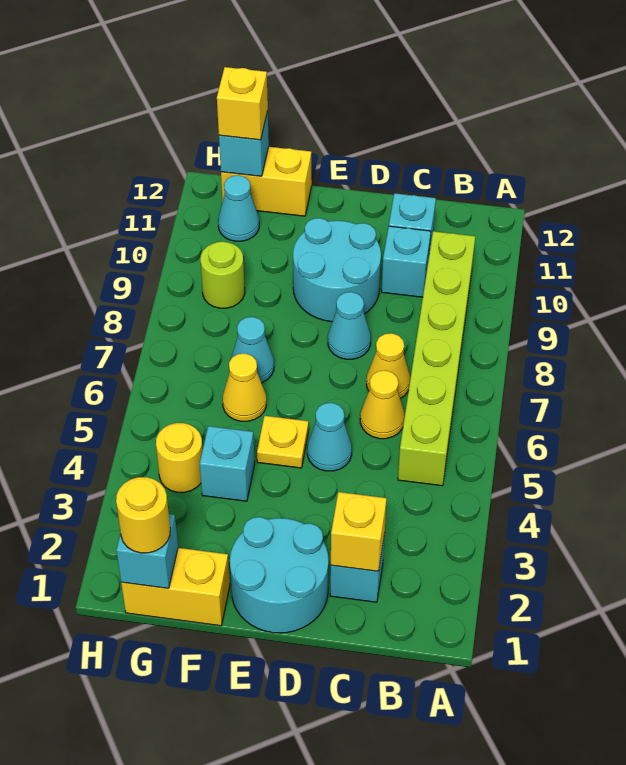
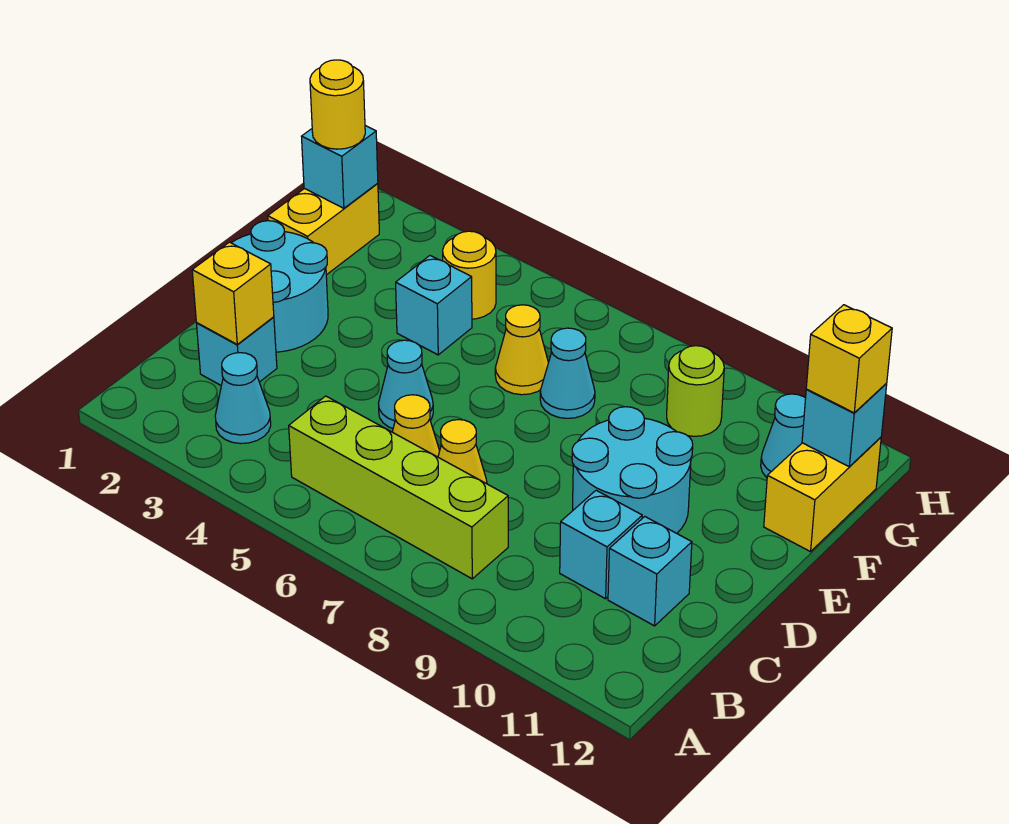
lime 1x6 brick [398,231,475,486] -> lime 1x4 brick [289,396,508,579]
cyan 1x1 cone [328,292,371,359] -> cyan 1x1 cone moved to [215,353,271,444]
yellow 1x1 plate [257,416,309,468] -> none

